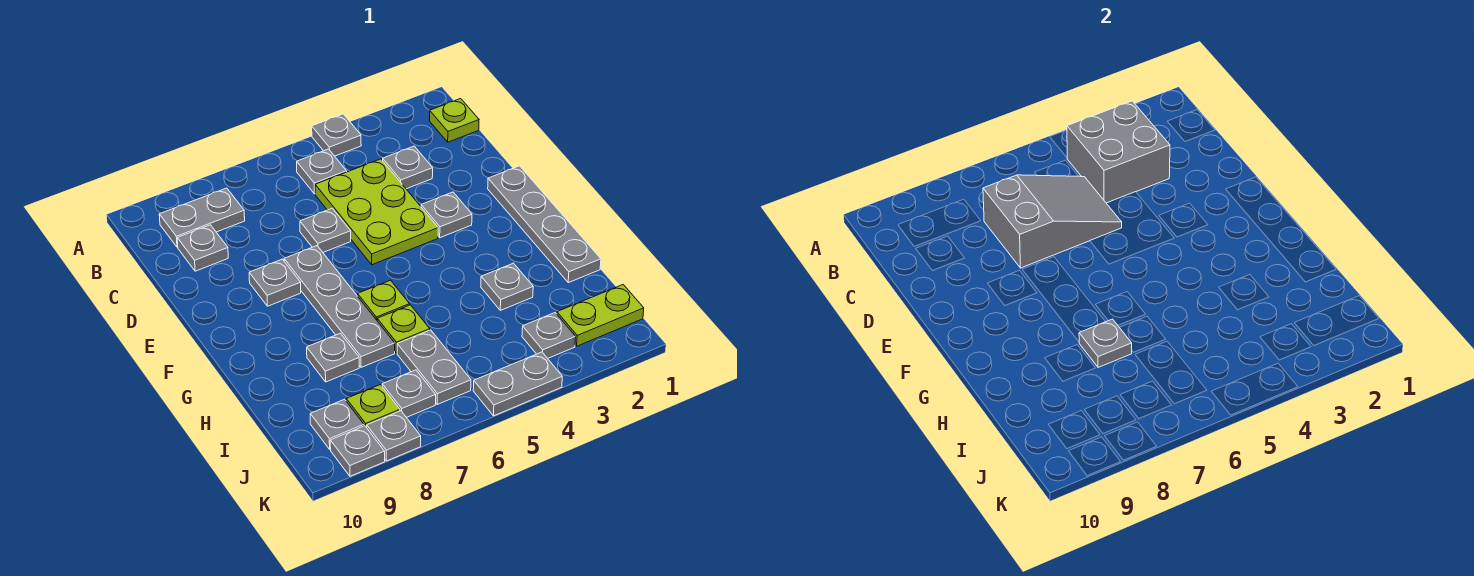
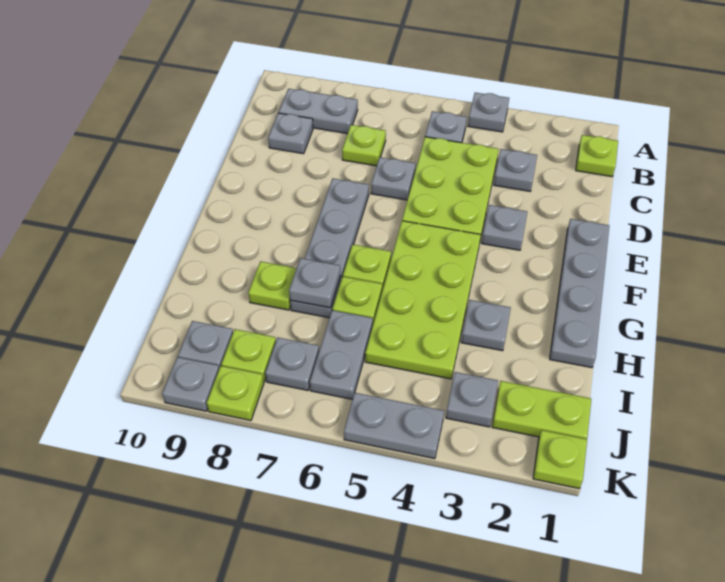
grey 2x2 brick [1067,101,1170,203] -> none
grey 2x3 slope [983,175,1122,268] -> none
none -> lime 1x1 plate [342,125,386,166]
grey 1x1 plate [249,259,301,306] -> none
none -> lime 2x4 plate [365,221,481,379]
grey 1x1 plate [307,333,359,382] -> lime 1x1 plate [248,261,297,310]
none -> lime 1x1 plate [533,430,587,488]
grey 1x1 plate [367,411,421,461] -> lime 1x1 plate [207,366,264,420]

